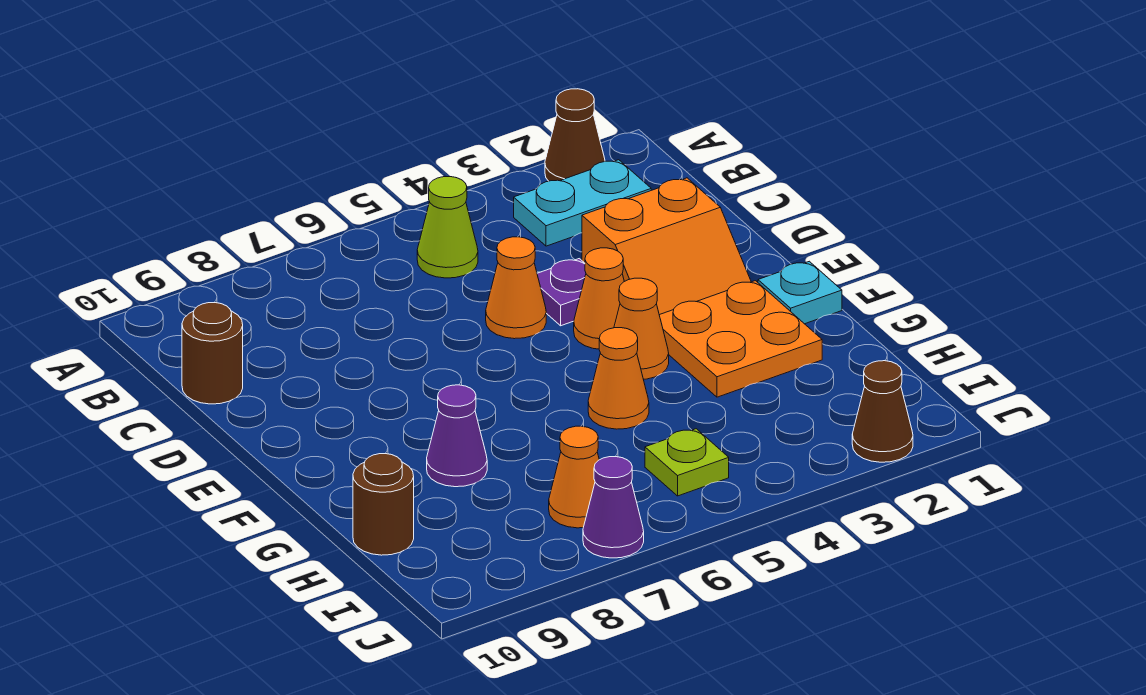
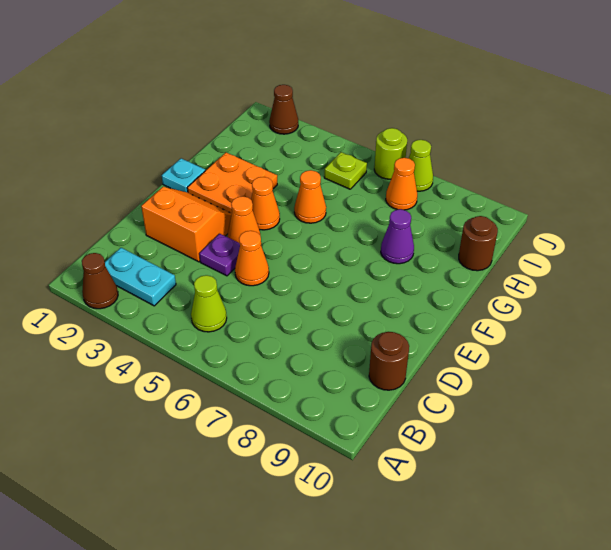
none -> lime 1x1 round brick [374,128,407,179]
purple 1x1 cone [583,457,644,558] -> lime 1x1 cone [409,140,433,191]

